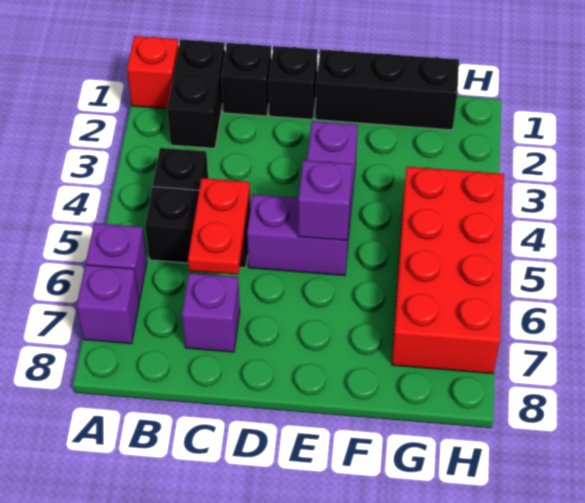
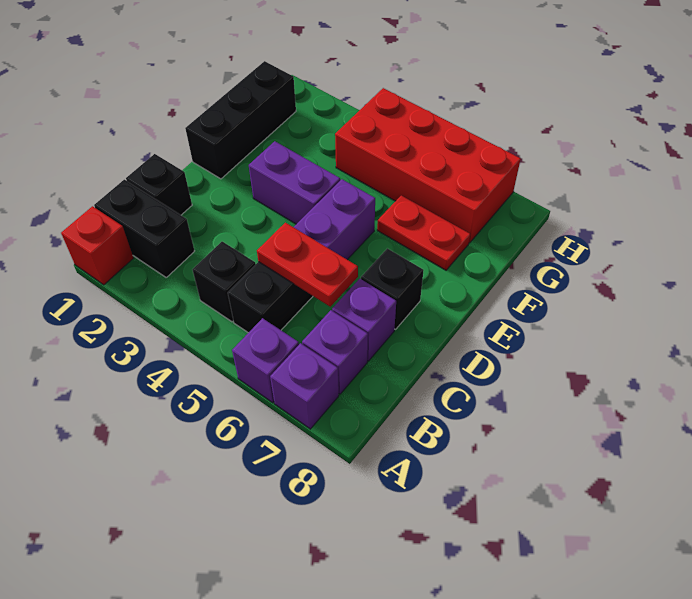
black 1x1 brick [269,46,318,120] -> black 1x1 brick moved to [361,248,424,329]
purple 1x1 brick [298,160,353,240] -> purple 1x1 brick moved to [302,310,368,394]
none -> red 1x2 plate [377,195,470,270]

